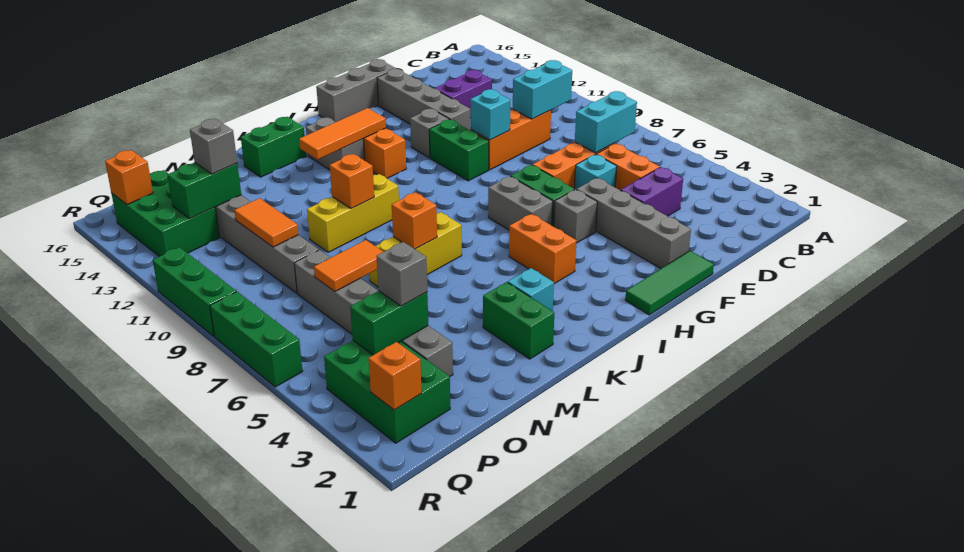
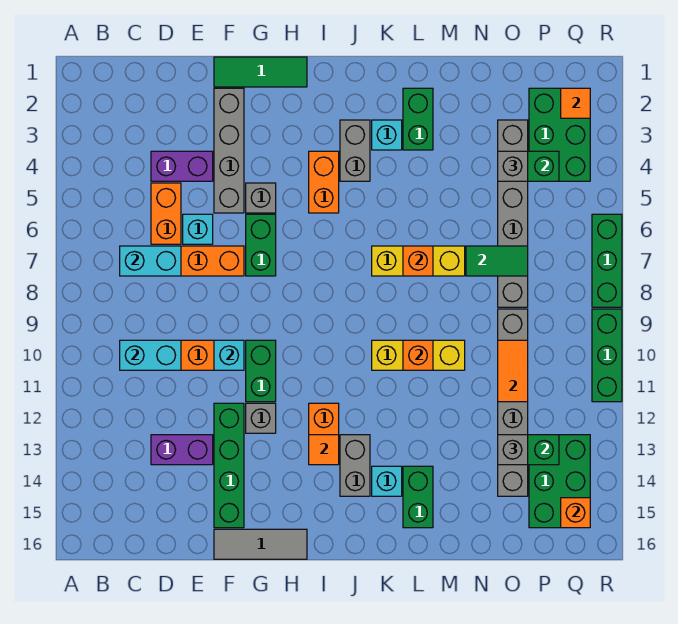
grey 1x4 brick [377,69,470,130] -> green 1x4 brick [214,403,244,528]
grey 1x3 brick [316,59,396,122] -> grey 1x3 tile [214,529,307,559]
grey 1x2 brick [488,176,553,230] -> grey 1x2 brick moved to [340,120,370,181]
orange 1x3 tile [299,108,386,159] -> orange 1x1 tile [309,435,339,465]
none -> cyan 1x1 brick [372,466,402,496]
green 1x2 brick [241,117,306,177] -> green 1x2 brick turned to [403,466,433,528]
orange 1x2 tile [314,240,383,291] -> green 1x2 tile [466,246,528,276]
orange 1x1 brick [368,342,422,410] -> orange 1x1 tile [561,88,590,118]

